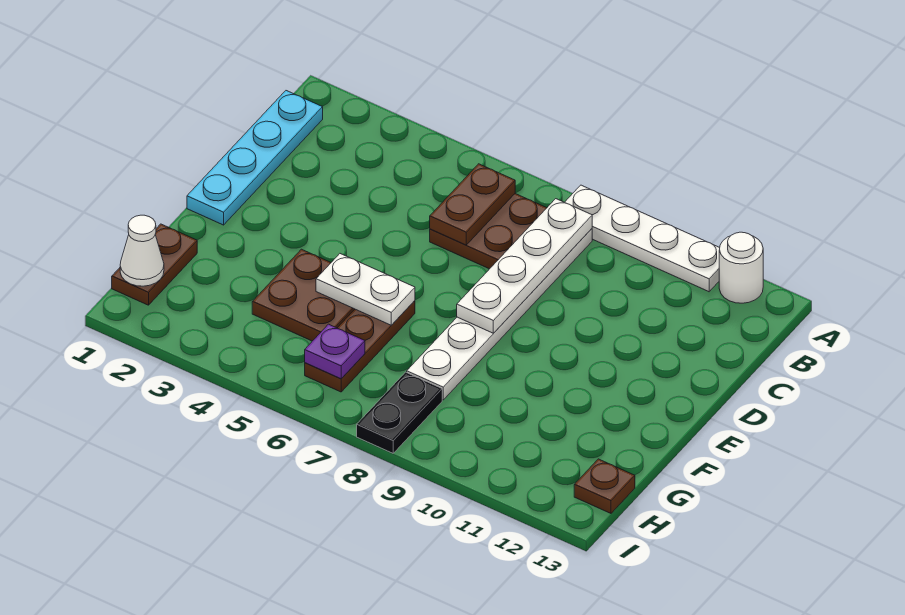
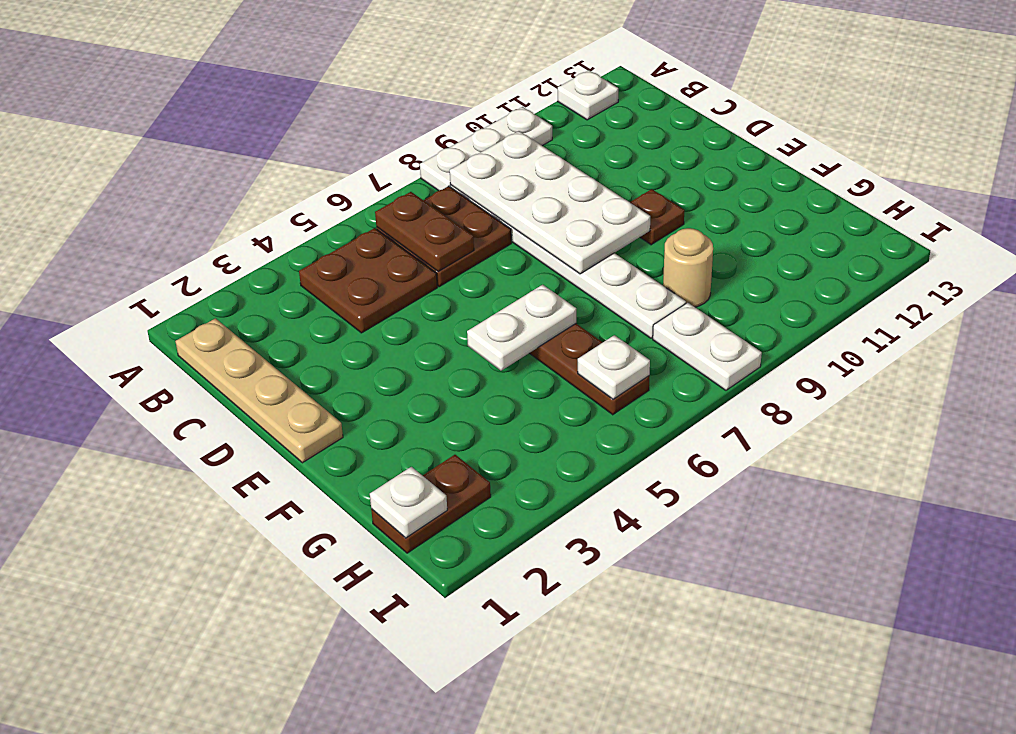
white 1x4 plate [565,185,720,292] -> white 1x3 plate [420,107,552,191]
white 1x1 round brick [719,232,763,303] -> white 1x1 plate [558,70,618,120]
cyan 1x4 plate [187,91,323,225] -> tan 1x4 plate [175,318,343,463]
white 1x4 plate [457,199,592,333] -> white 2x4 plate [450,131,650,274]
brown 2x2 plate [252,249,355,341] -> brown 2x2 plate moved to [299,228,437,333]
brown 1x2 plate [112,224,197,305] -> brown 1x2 plate turned to [371,455,491,553]
none -> tan 1x1 round brick [663,228,713,307]
white 1x1 cone [120,215,164,286] -> white 1x1 plate [370,467,447,538]
purple 1x1 plate [305,324,365,379] -> white 1x1 plate [578,335,650,399]
black 1x2 plate [357,372,442,453] -> white 1x2 plate [653,303,762,390]
brown 1x1 plate [574,459,635,513] -> brown 1x1 plate moved to [630,189,684,245]

